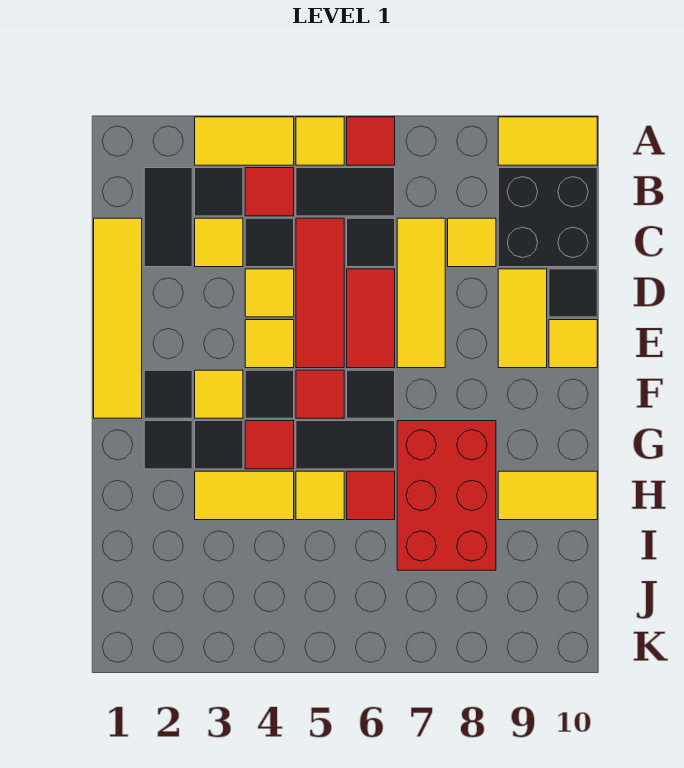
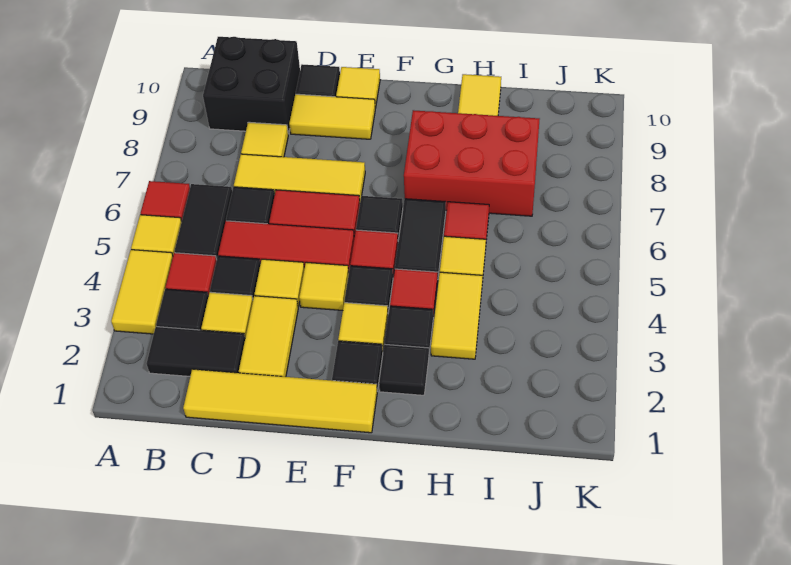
yellow 1x2 tile [498,117,597,165] -> yellow 1x2 tile moved to [239,296,298,377]

